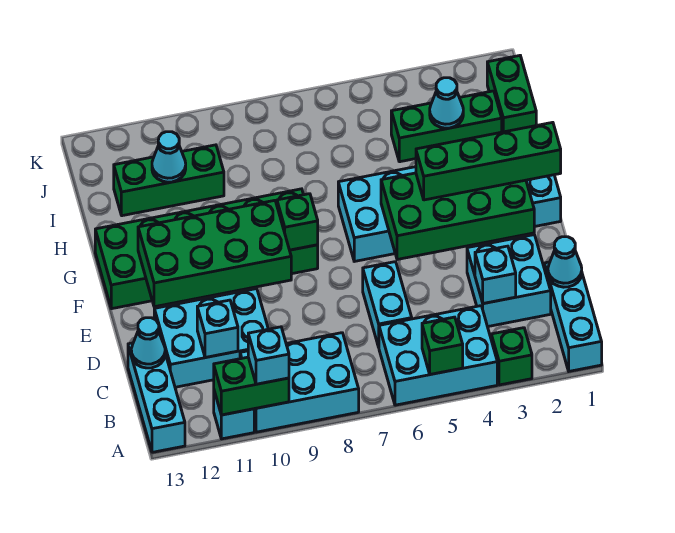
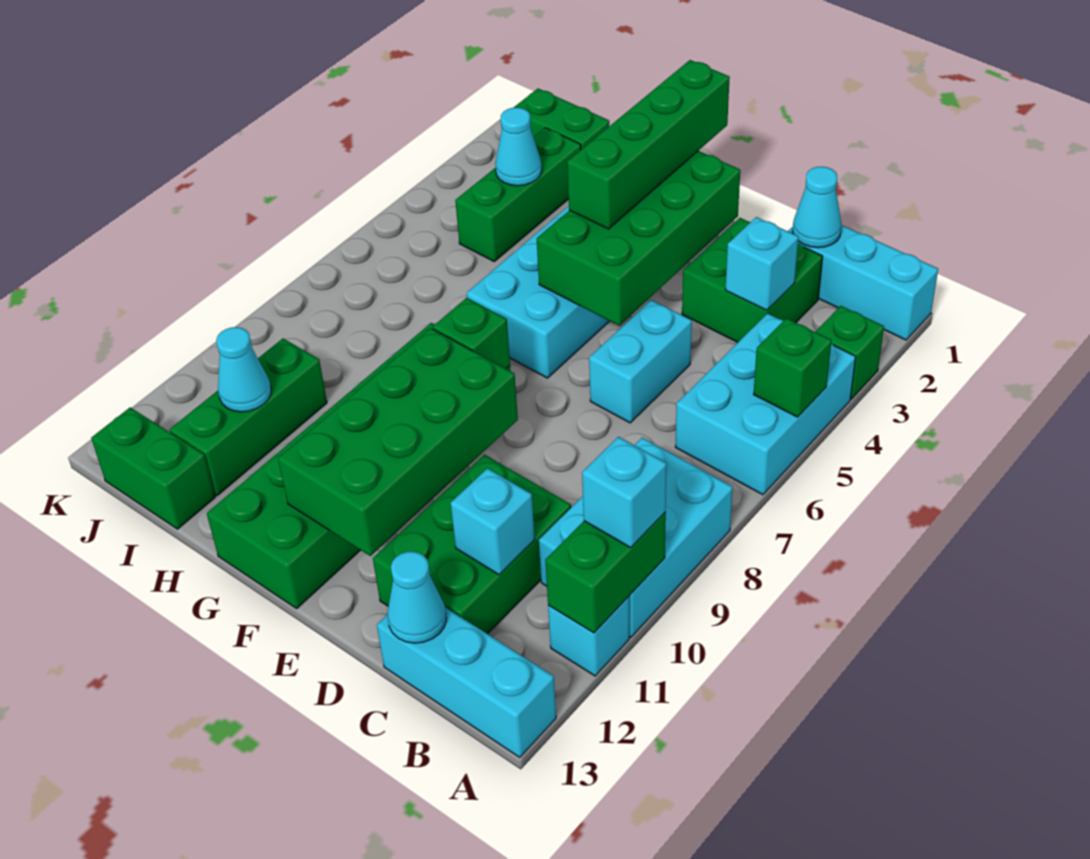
cyan 2x2 brick [467,235,551,327] -> green 2x2 brick [682,218,822,342]
cyan 1x2 brick [363,262,412,347] -> cyan 1x2 brick turned to [589,300,692,423]
cyan 2x3 brick [154,289,268,387] -> green 2x3 brick [373,455,571,634]
none -> green 1x2 brick [91,407,215,529]

